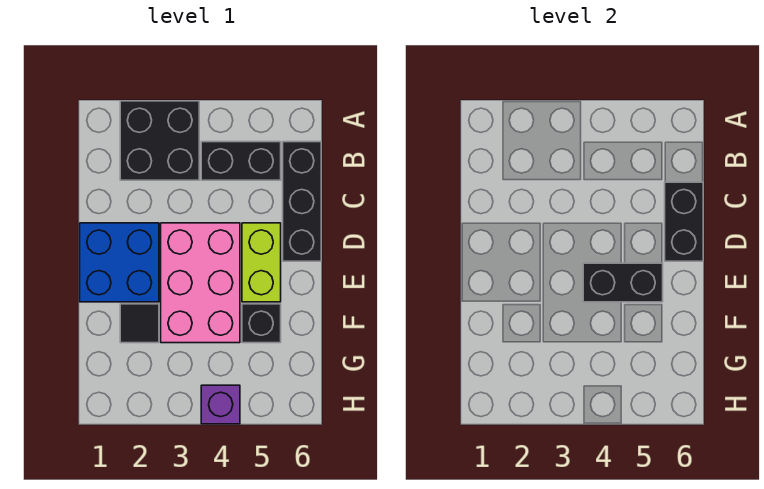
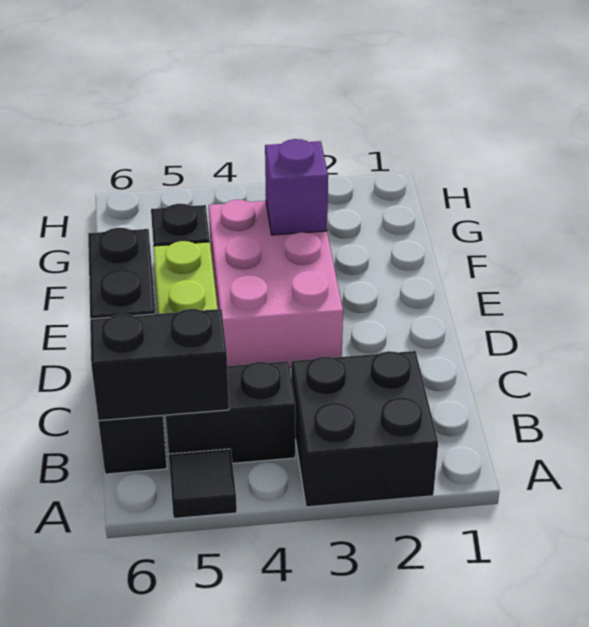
blue 2x2 brick [80,223,159,302] -> none
black 1x2 brick [583,263,663,302] -> black 1x2 brick moved to [90,309,229,421]
black 1x1 tile [120,304,159,343] -> black 1x1 tile moved to [169,449,237,518]
purple 1x1 brick [201,385,240,424] -> purple 1x1 brick moved to [265,139,328,235]

